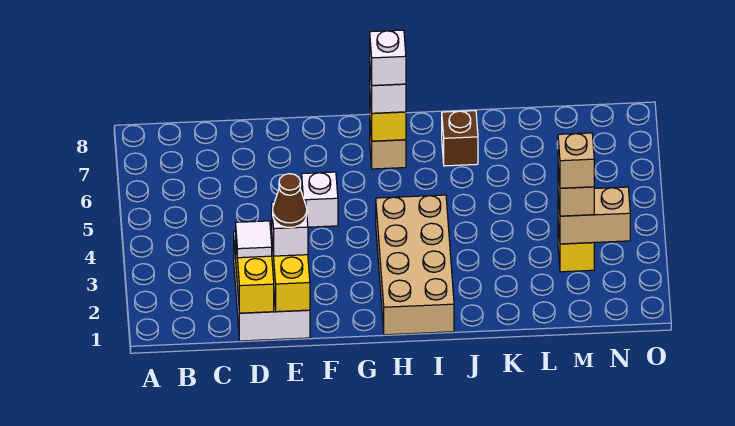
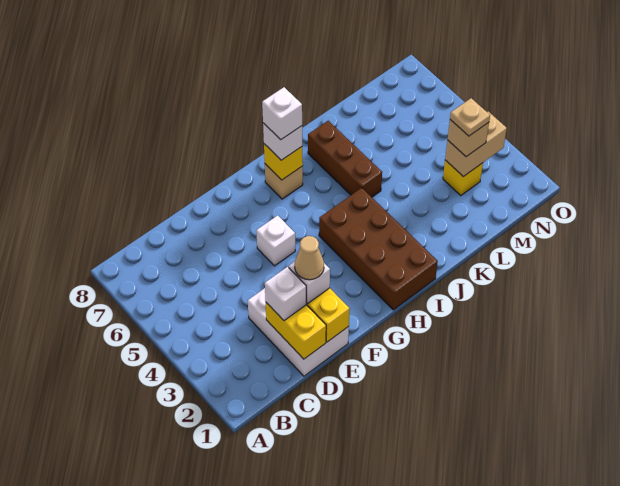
white 1x1 tile [236,221,272,258] -> white 1x1 brick [265,267,306,321]
brown 1x1 cone [273,174,307,228] -> tan 1x1 cone [295,236,324,280]
tan 2x4 brick [376,195,454,335] -> brown 2x4 brick [319,188,438,310]
brown 1x1 brick [442,111,478,166] -> brown 1x3 brick [308,121,382,197]
tan 1x1 brick [558,133,594,188] -> tan 1x1 plate [450,98,490,136]

